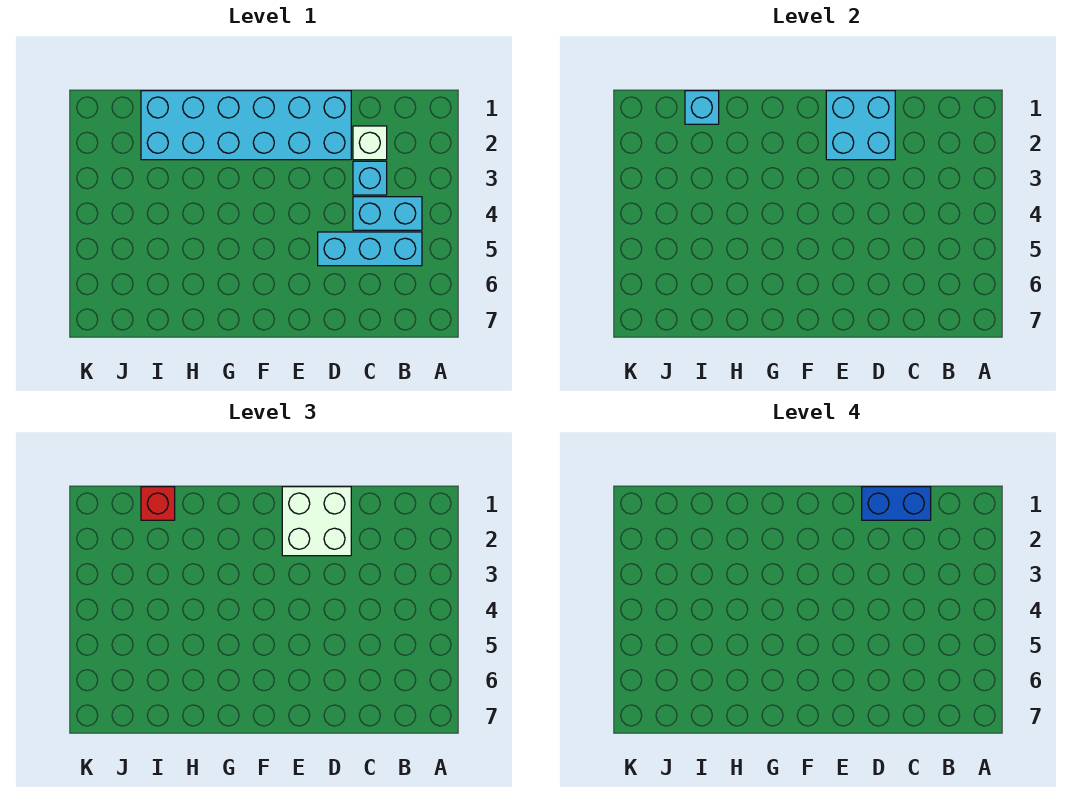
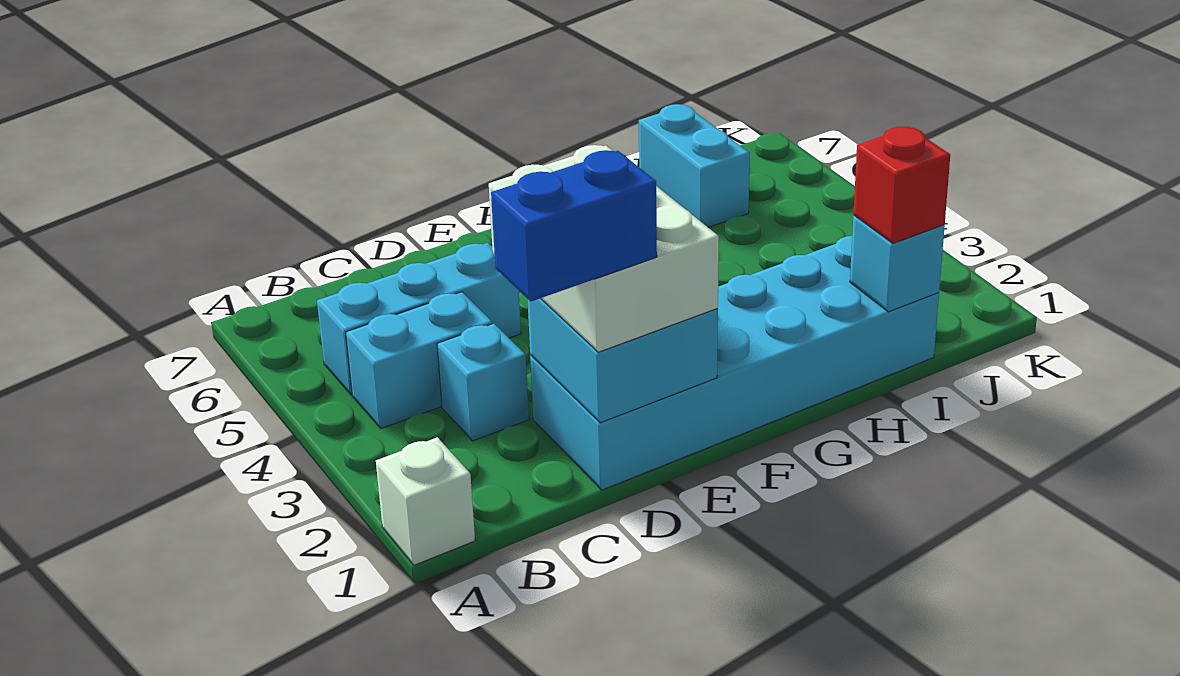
white 1x1 brick [353,126,387,160] -> white 1x1 brick moved to [376,437,475,565]
white 2x2 brick [282,487,351,556] -> white 2x3 brick [489,145,719,352]
none -> cyan 1x2 brick [639,104,750,228]

